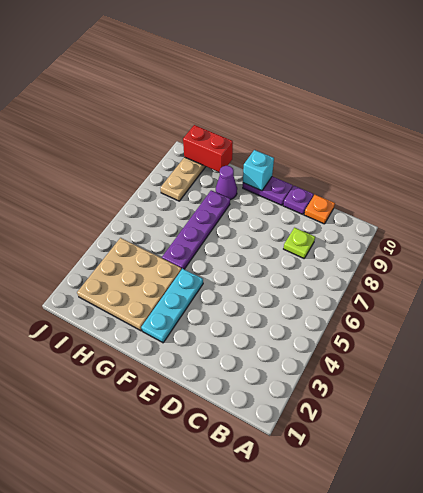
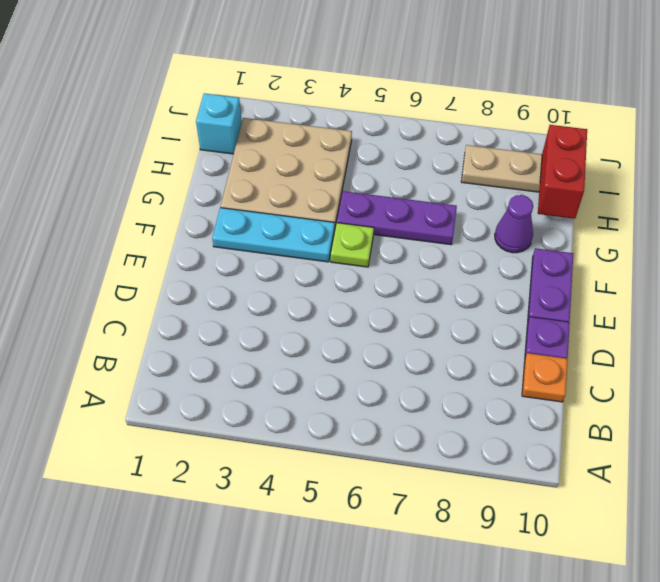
lime 1x1 plate [284,228,315,258] -> lime 1x1 plate moved to [331,223,374,267]
cyan 1x1 brick [243,150,274,191] -> cyan 1x1 brick moved to [196,93,242,154]
purple 1x4 plate [162,190,230,269] -> purple 1x3 plate [337,191,457,245]

